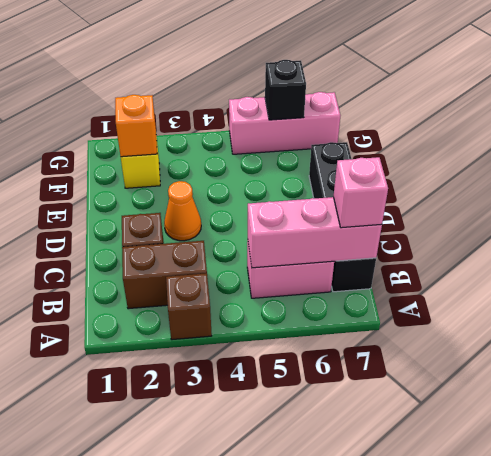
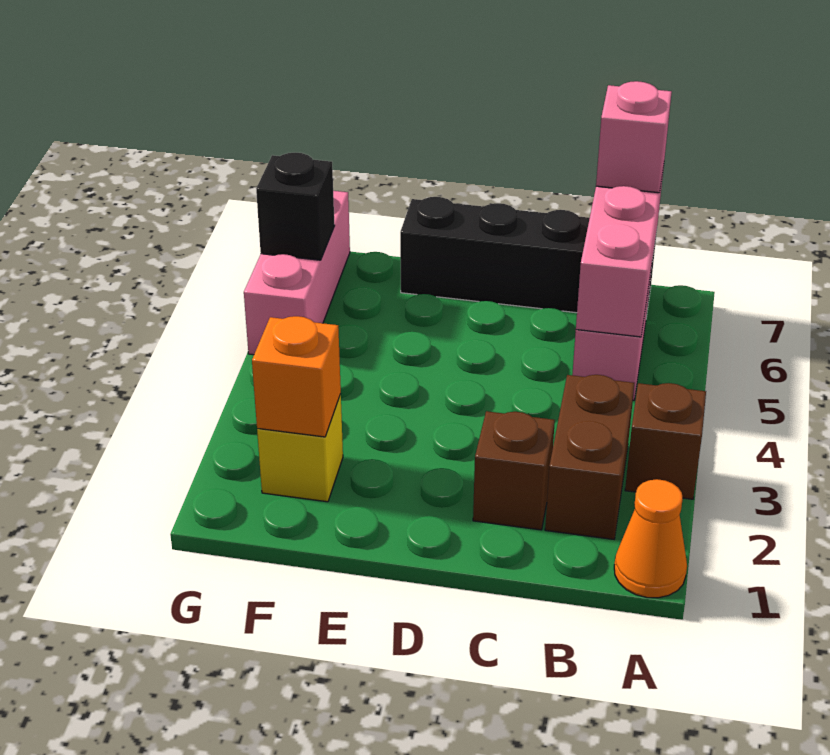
orange 1x1 cone [164,181,201,241] -> orange 1x1 cone moved to [614,479,687,598]

